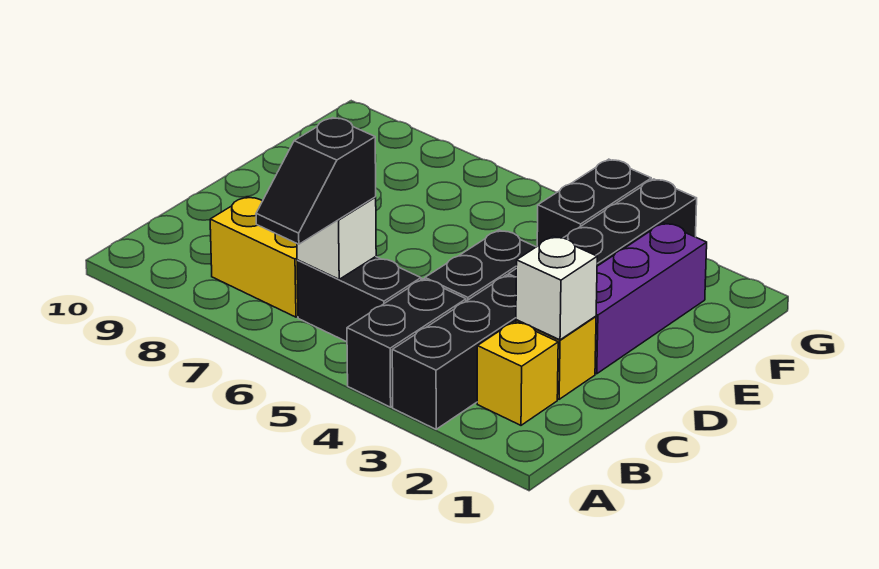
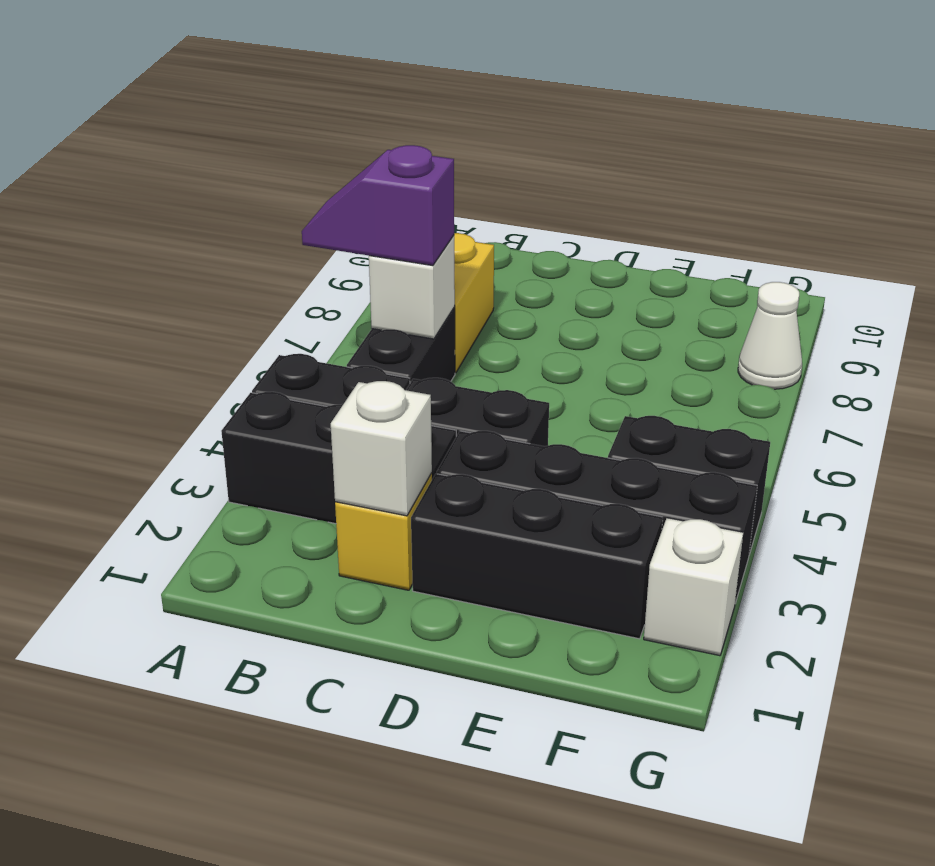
black 1x2 slope [256,118,376,244] -> purple 1x2 slope [302,145,454,266]
yellow 1x1 brick [477,321,558,425] -> none
purple 1x3 brick [595,223,707,374] -> black 1x3 brick [411,474,663,639]
none -> white 1x1 brick [644,518,743,656]
none -> white 1x1 cone [738,282,802,389]

